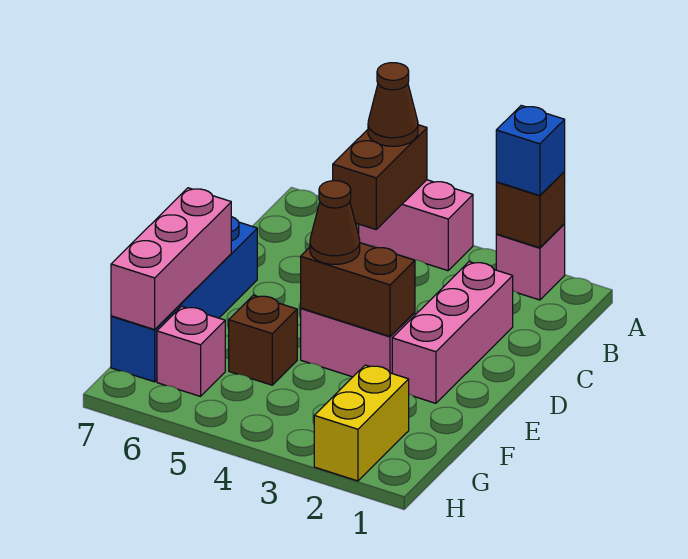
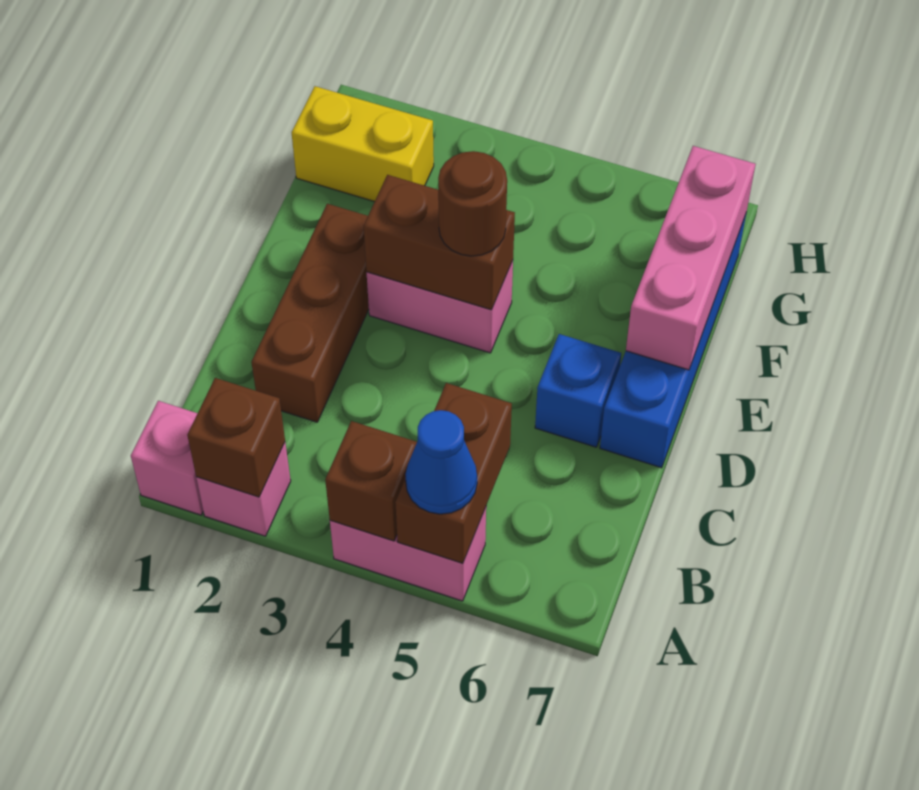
blue 1x1 brick [496,106,565,196] -> blue 1x1 brick moved to [535,334,621,447]
brown 1x1 cone [368,63,418,146] -> blue 1x1 cone [405,410,477,514]
pink 1x3 brick [392,262,513,403] -> brown 1x3 brick [251,204,369,422]
brown 1x1 cone [310,181,360,264] -> brown 1x1 round brick [438,151,507,256]
brown 1x1 brick [229,295,297,385] -> brown 1x1 brick moved to [325,421,417,541]
yellow 1x2 brick [314,365,409,481] -> yellow 1x2 brick turned to [292,86,434,202]
pink 1x1 brick [157,306,225,396] -> pink 1x1 brick moved to [131,401,203,515]

